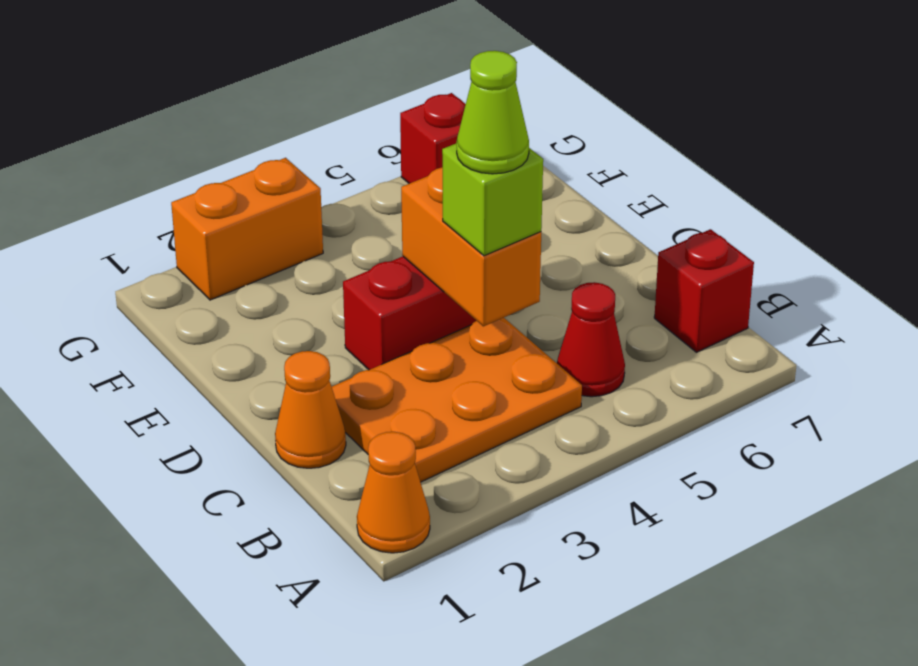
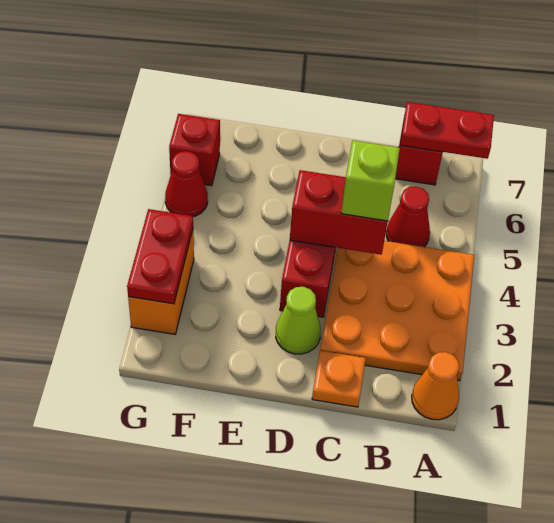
none -> red 1x2 plate [400,102,494,159]
orange 2x3 plate [332,318,582,482] -> orange 3x3 plate [320,241,474,381]
orange 1x1 cone [275,351,346,468] -> orange 1x1 plate [312,351,366,407]
orange 1x2 brick [401,167,541,326] -> red 1x2 brick [290,170,388,255]
lime 1x1 cone [457,51,529,174] -> lime 1x1 cone moved to [276,287,321,354]
none -> red 1x2 plate [127,209,193,304]
none -> red 1x1 cone [165,151,208,217]

